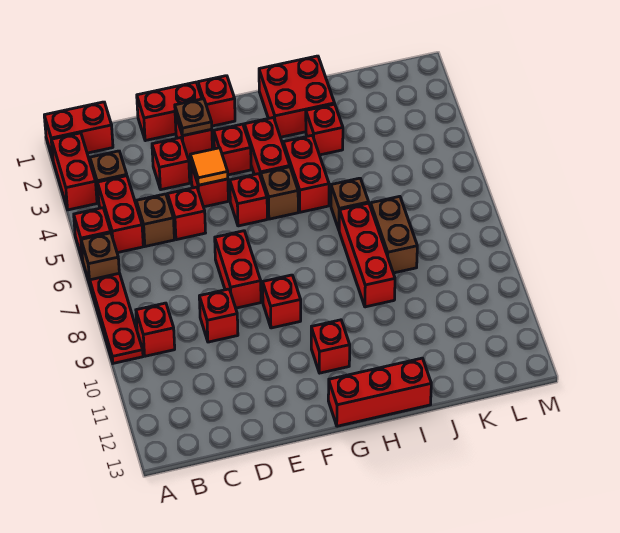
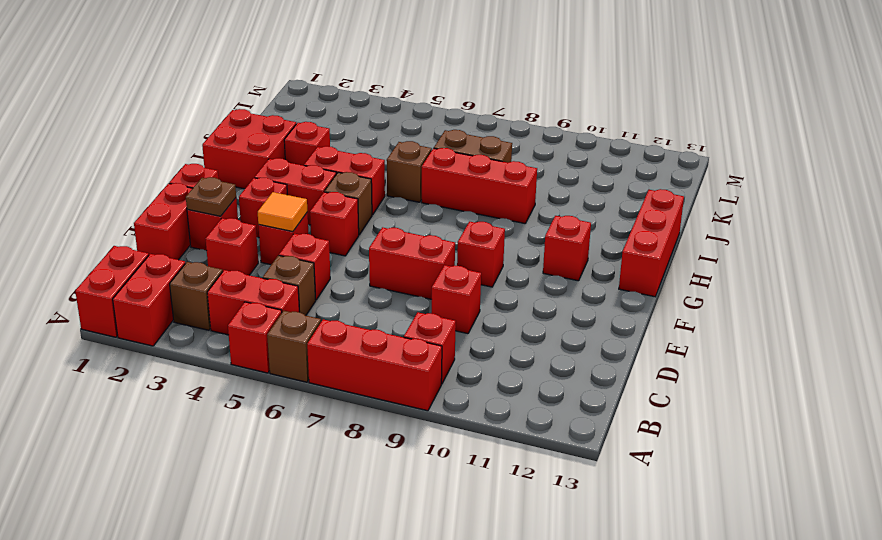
red 1x2 brick [52,133,97,210] -> red 1x2 brick turned to [113,254,185,346]
red 1x3 plate [90,273,143,363] -> red 1x3 brick [307,319,442,411]

